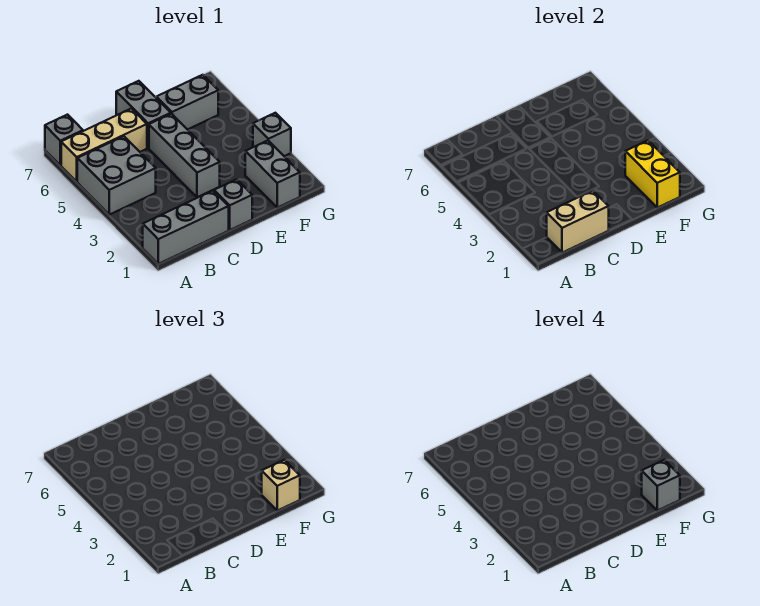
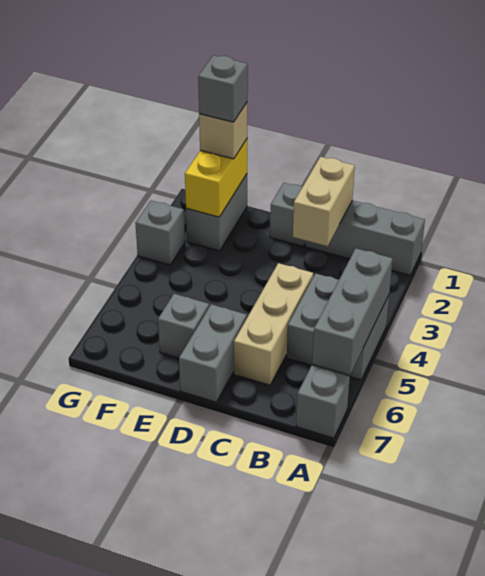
tan 1x3 brick [61,108,147,182] -> tan 1x3 brick turned to [234,263,313,385]
tan 1x2 brick [547,191,609,253] -> tan 1x2 brick turned to [293,157,355,246]
grey 1x3 brick [149,114,220,197] -> grey 1x3 brick moved to [312,248,393,375]
grey 1x2 brick [156,75,218,130] -> grey 1x1 brick [158,294,209,358]

